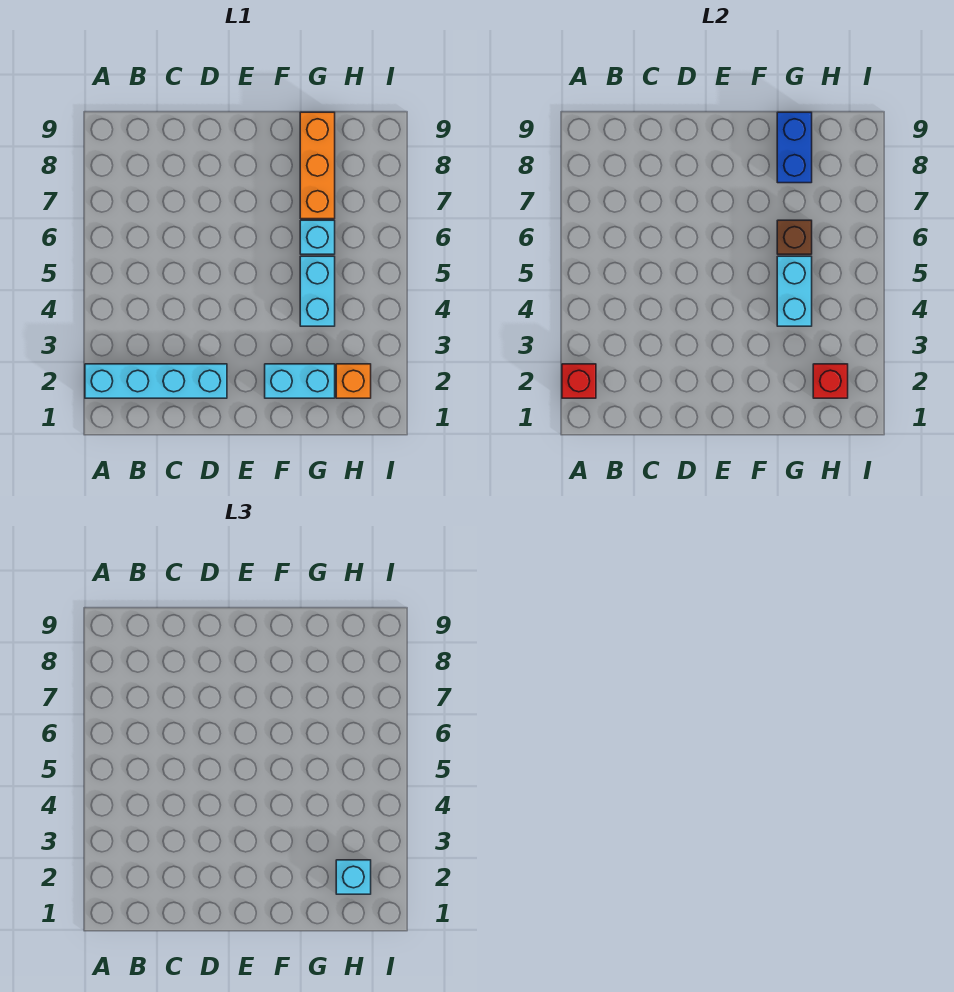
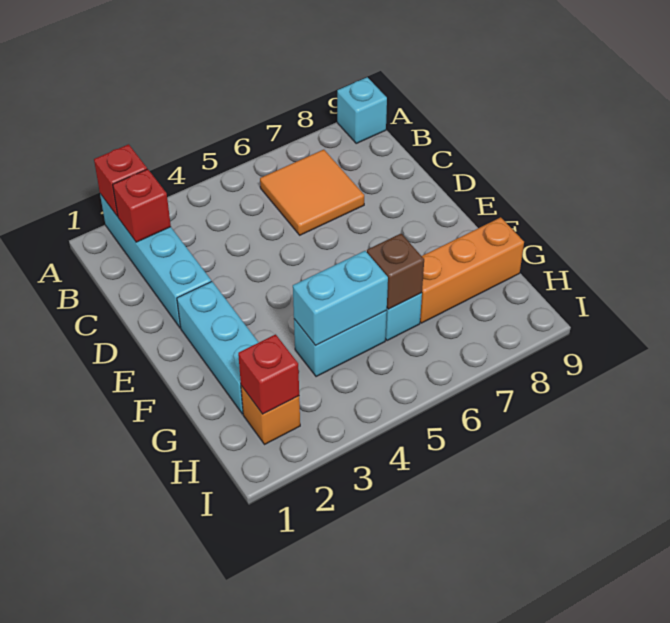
none -> red 1x1 brick [113,169,171,242]
none -> orange 2x2 tile [260,150,364,235]
cyan 1x2 brick [265,364,335,398] -> cyan 1x3 brick [177,281,259,414]
blue 1x2 brick [777,112,812,183] -> none
cyan 1x1 brick [336,860,371,894] -> cyan 1x1 brick moved to [337,77,387,143]

